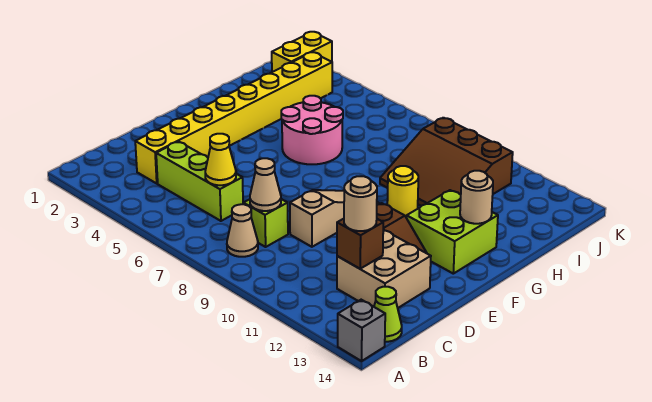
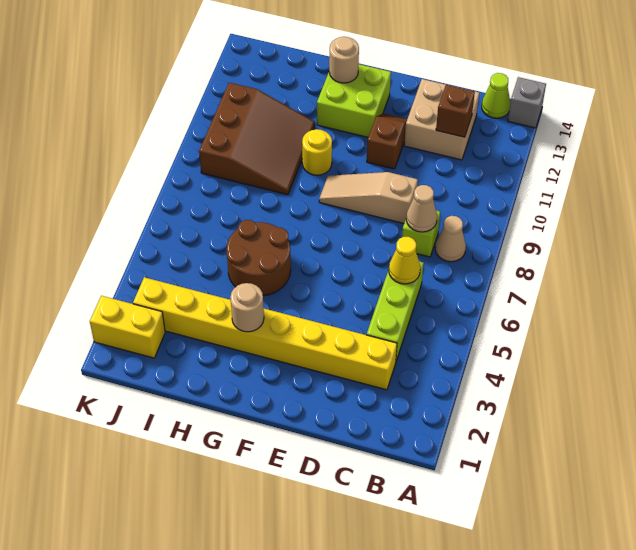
tan 1x1 round brick [344,176,377,231] -> tan 1x1 round brick moved to [230,283,264,332]
pink 2x2 round brick [281,96,343,164] -> brown 2x2 round brick [226,220,291,296]

